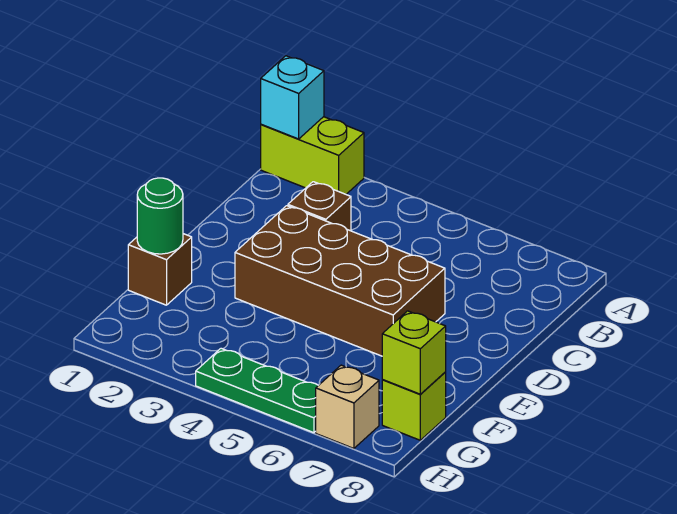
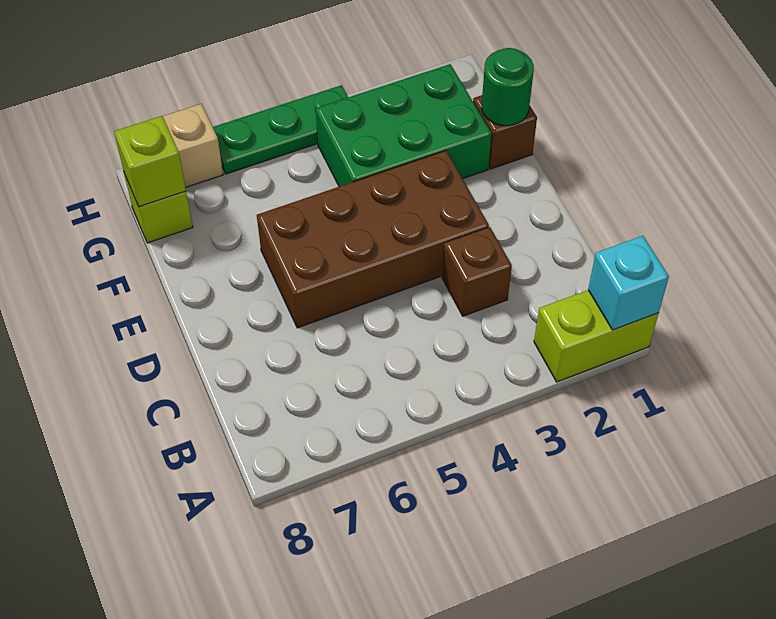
none -> green 2x3 brick [316,64,491,187]

